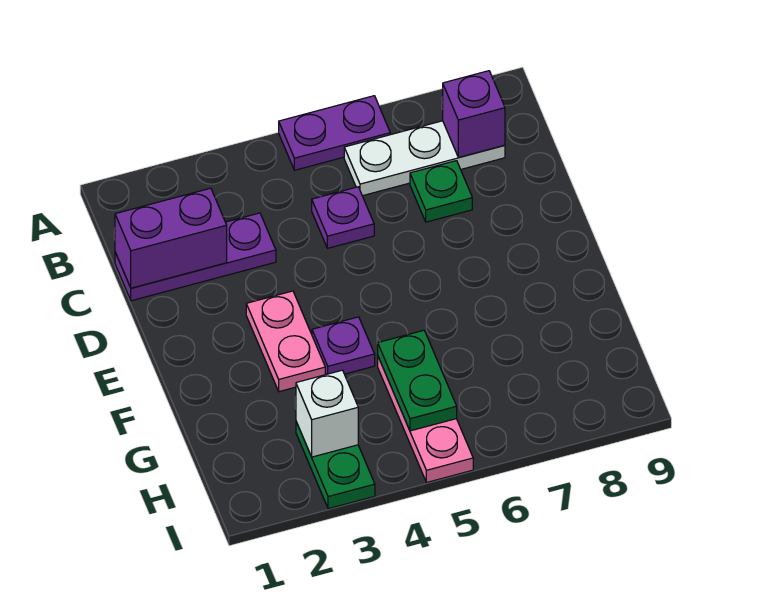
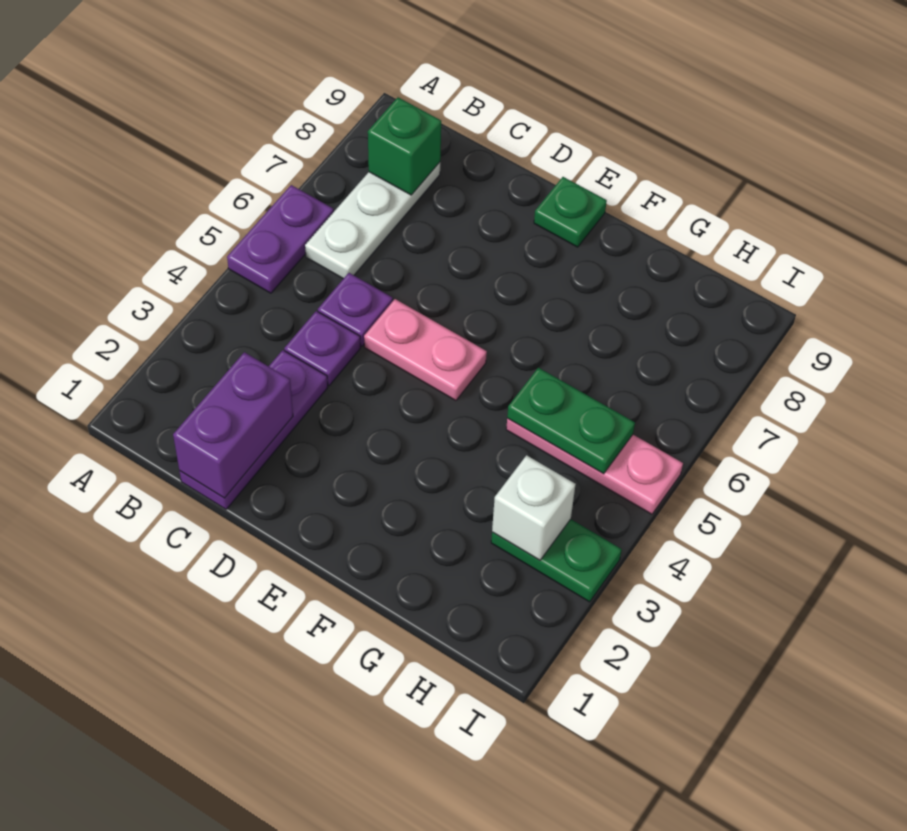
purple 1x1 brick [443,71,505,157] -> green 1x1 brick [368,97,441,195]
green 1x1 plate [410,161,472,222] -> green 1x1 plate moved to [534,177,607,247]
pink 1x2 plate [246,291,325,392] -> pink 1x2 plate moved to [364,299,487,401]
purple 1x1 plate [312,317,375,374] -> purple 1x1 plate moved to [284,311,361,385]

